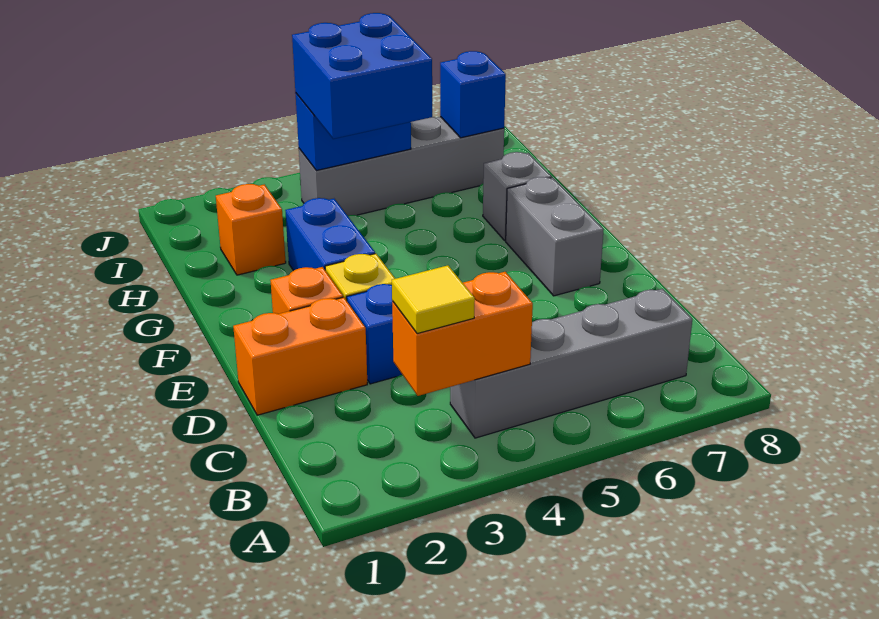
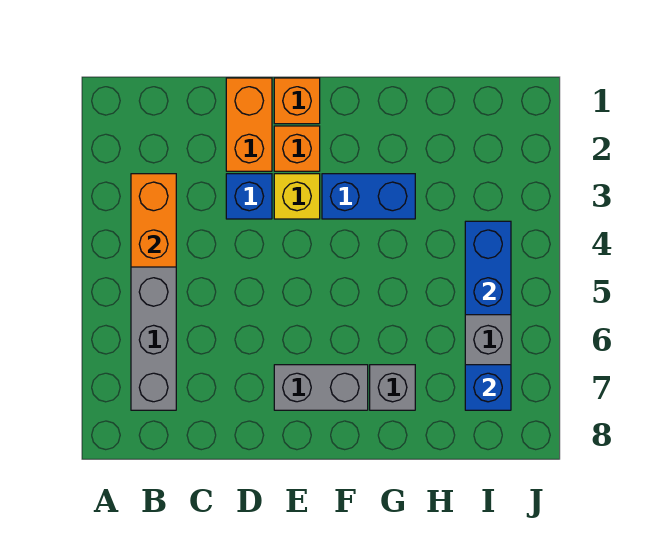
yellow 1x1 tile [392,265,475,334] -> none
orange 1x1 brick [216,184,286,275] -> orange 1x1 brick moved to [274,78,320,124]
blue 2x2 brick [292,13,432,139] -> none

